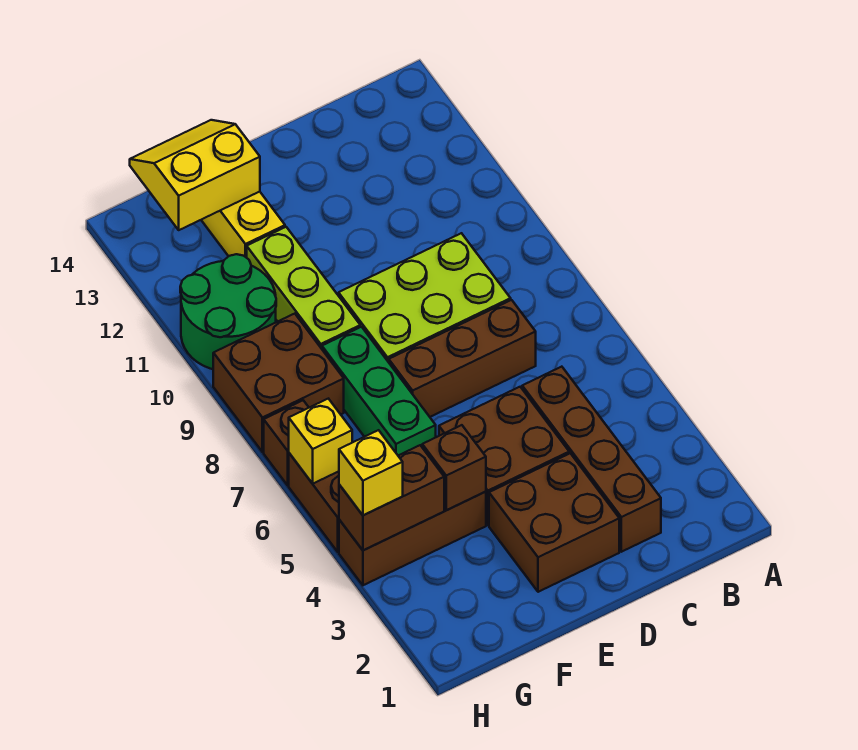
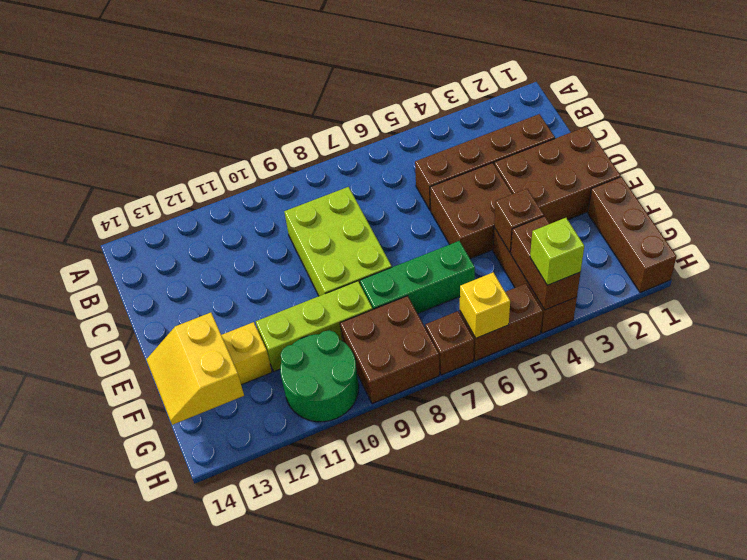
brown 1x3 brick [389,300,536,417] -> brown 1x3 brick moved to [588,177,677,293]
brown 2x2 brick [489,453,619,592] -> brown 2x3 brick [494,127,621,224]
yellow 1x1 brick [339,430,403,515] -> lime 1x1 brick [530,218,584,285]

